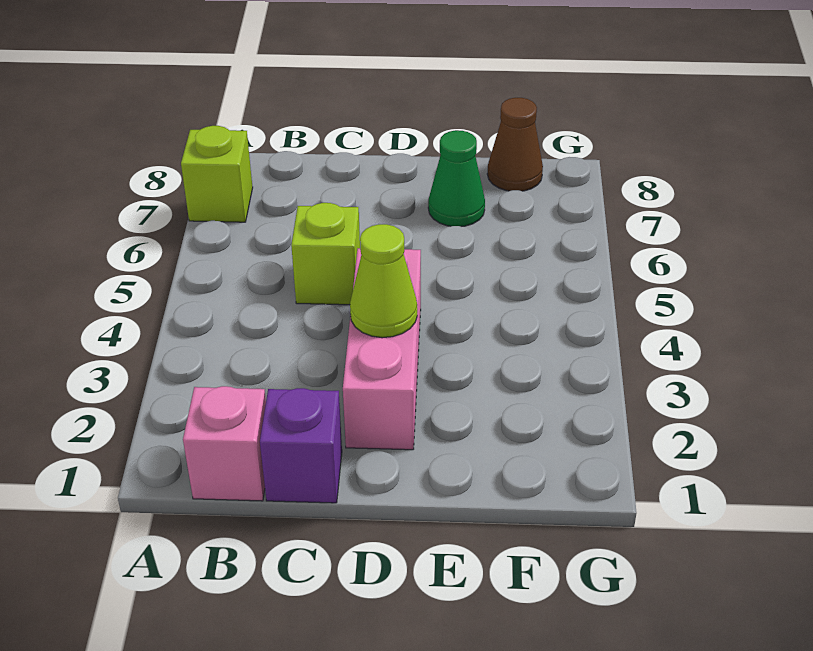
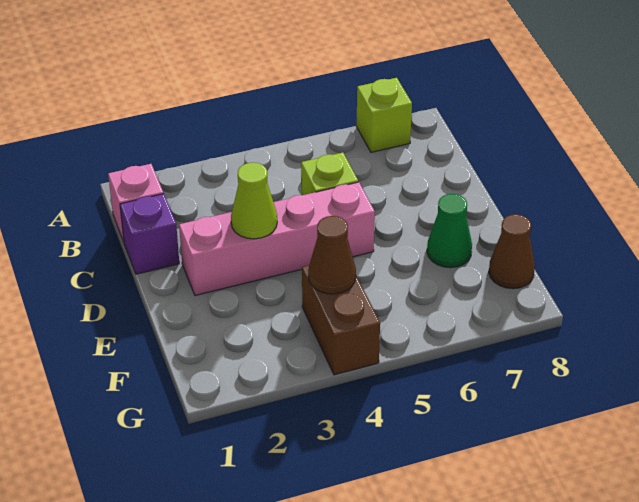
pink 1x3 brick [343,248,421,450] -> pink 1x4 brick [179,182,375,295]
none -> brown 1x2 brick [302,265,380,375]
none -> brown 1x1 cone [308,216,356,294]

